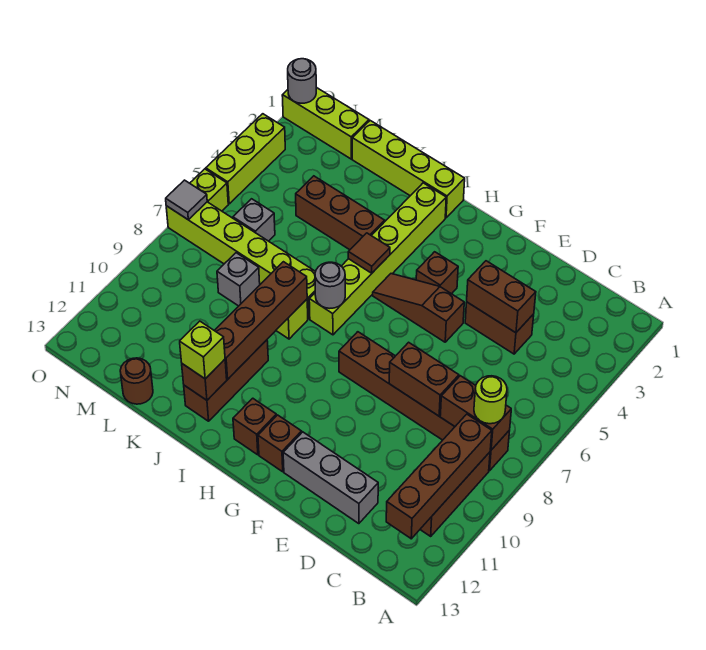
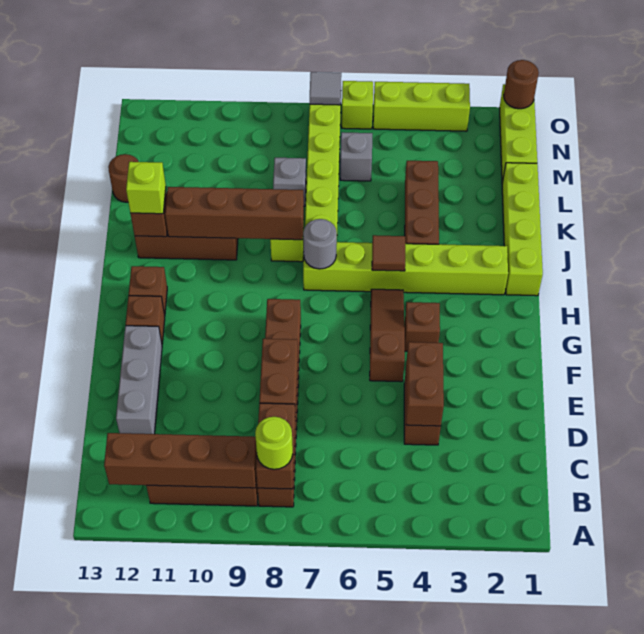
grey 1x1 round brick [288,59,316,103] -> brown 1x1 round brick [504,60,539,109]

